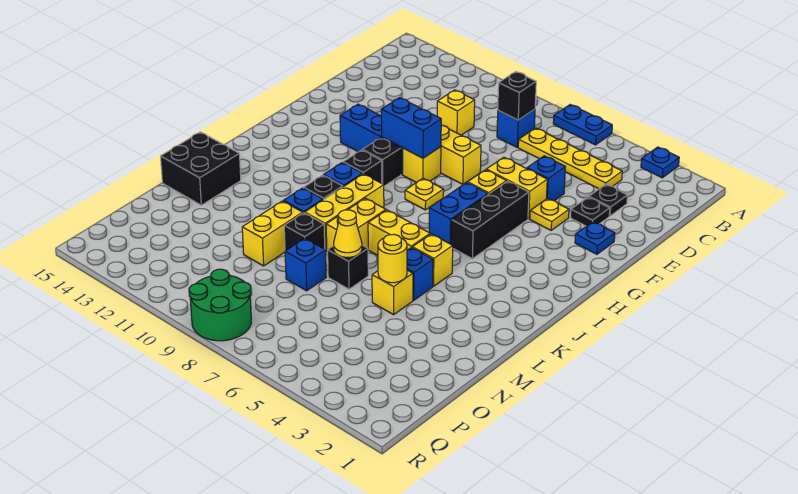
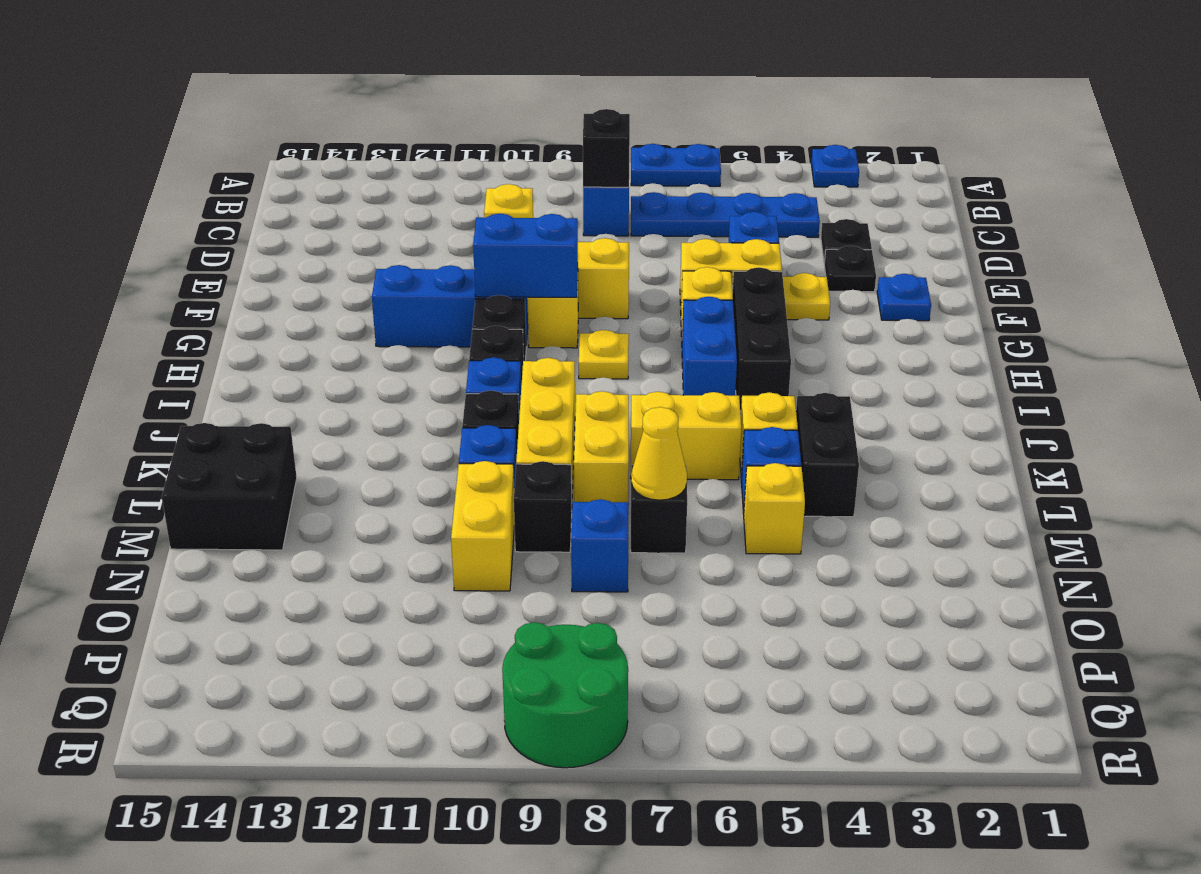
yellow 1x4 plate [518,128,622,189] -> blue 1x4 plate [631,192,820,237]
none -> black 1x2 brick [796,393,859,517]
yellow 1x1 round brick [378,234,407,283] -> none

